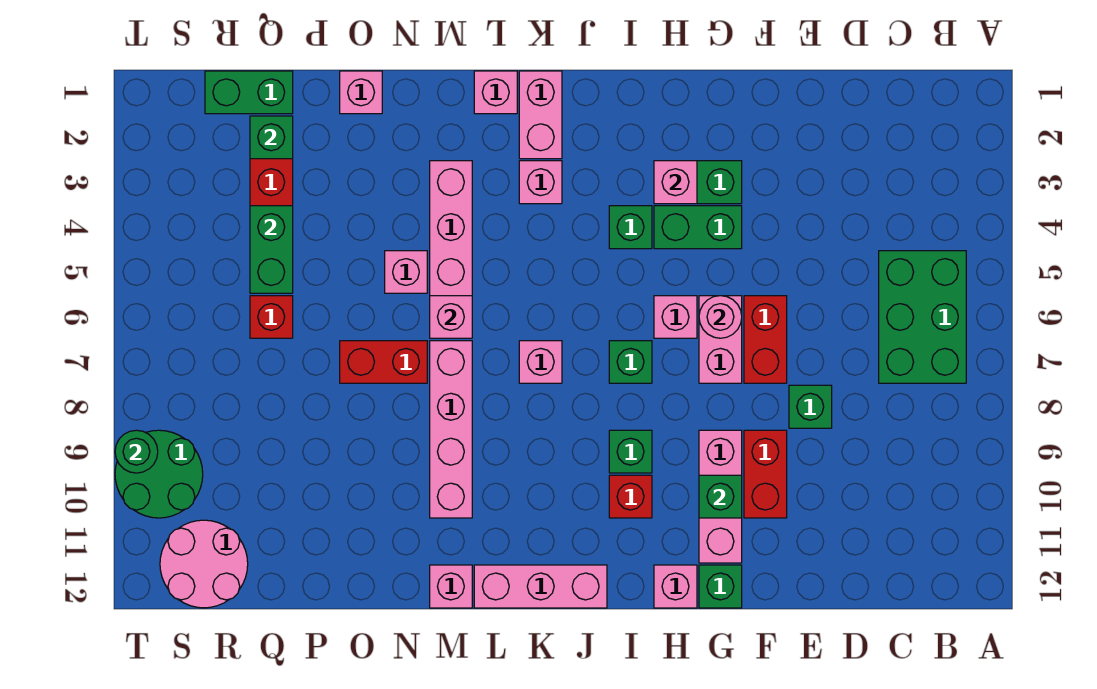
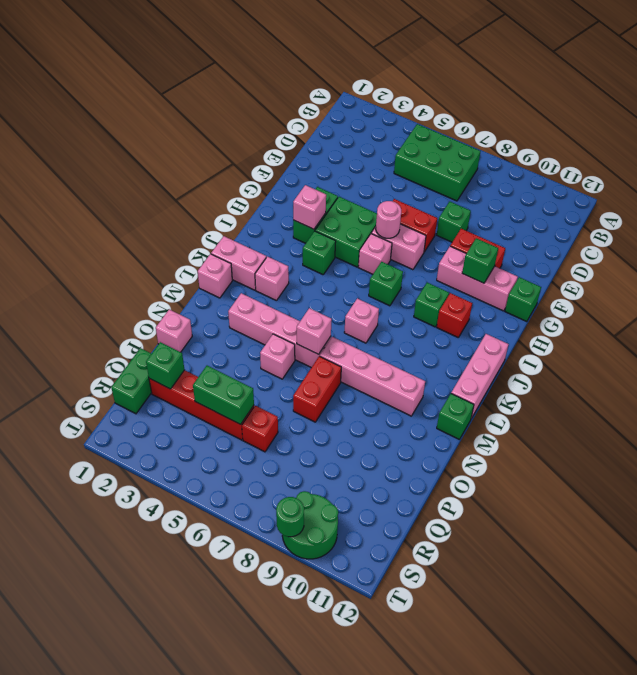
green 1x2 brick [654,206,742,249] -> green 2x2 brick [315,197,377,267]
pink 1x1 brick [654,565,697,608] -> none
pink 1x1 brick [430,565,472,608] -> green 1x1 brick [437,394,474,439]
pink 2x2 round brick [160,520,248,608] -> none

